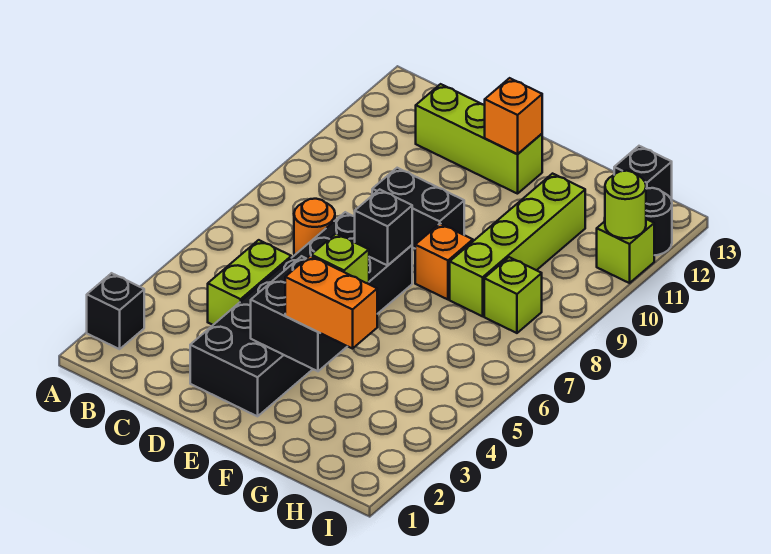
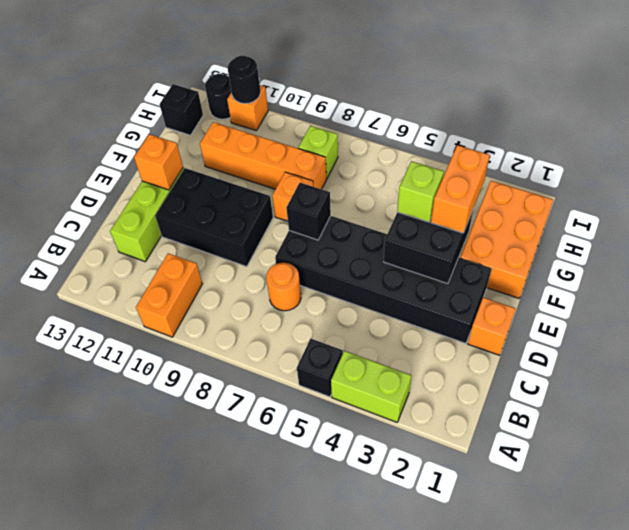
black 1x1 brick [87,273,144,349] -> black 1x1 brick moved to [297,339,343,397]
none -> orange 1x2 brick [136,253,202,337]
lime 1x2 brick [208,240,291,325] -> lime 1x2 brick moved to [331,351,412,422]
none -> orange 1x1 brick [468,298,516,355]
black 1x2 brick [372,168,464,248] -> black 2x3 brick [155,168,273,267]
none -> orange 2x3 brick [460,181,553,298]
lime 1x4 brick [450,174,585,316] -> orange 1x4 brick [200,122,326,189]
lime 1x1 brick [597,219,654,283] -> orange 1x1 brick [227,85,268,130]
lime 1x1 round brick [605,171,646,238] -> black 1x1 round brick [228,56,260,104]

